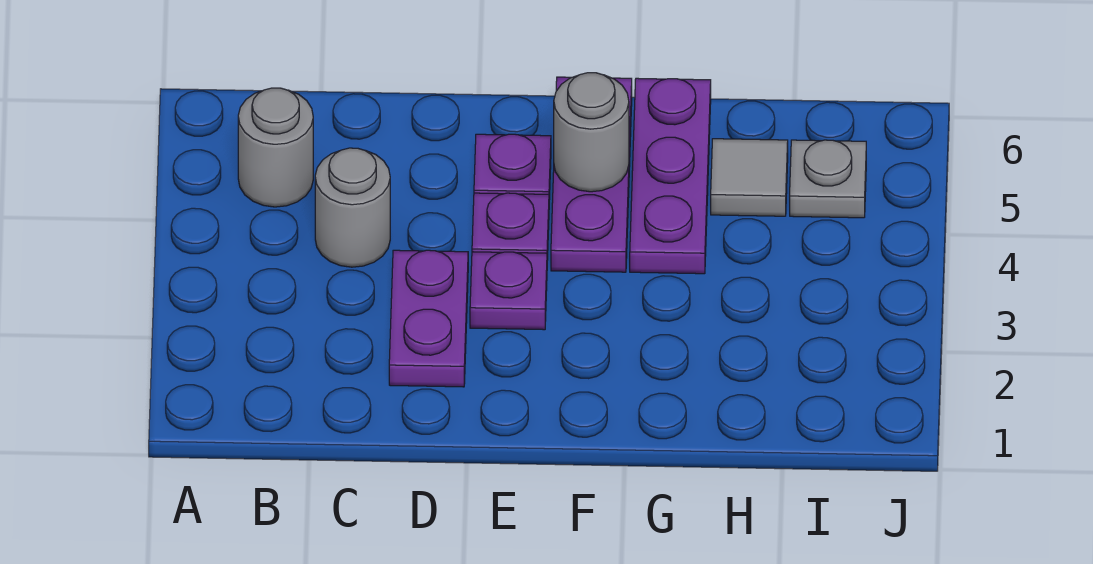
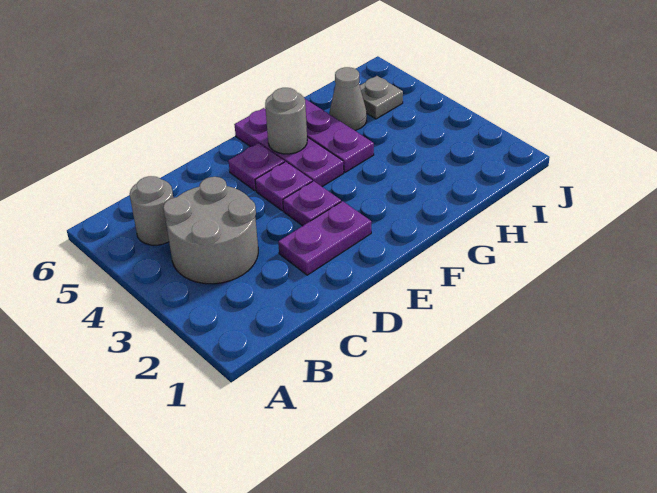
grey 1x1 round brick [315,148,390,267] -> grey 2x2 round brick [163,177,258,284]
purple 1x2 plate [389,250,468,387] -> purple 1x2 plate turned to [278,201,371,275]
grey 1x1 tile [711,139,788,216] -> grey 1x1 cone [329,67,367,130]

